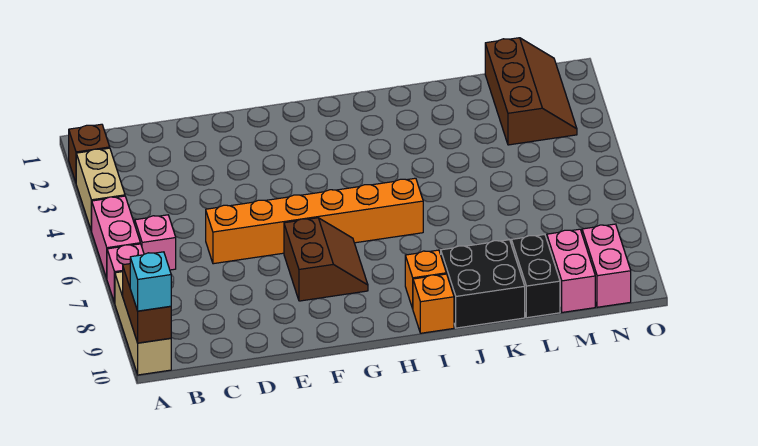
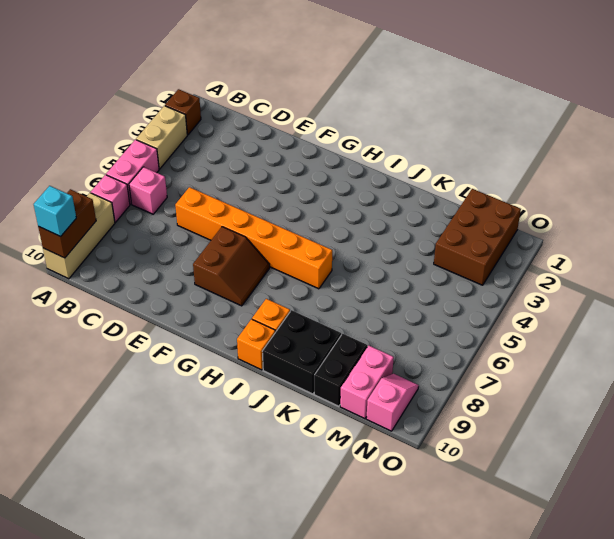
brown 2x3 slope [485,38,577,145] -> brown 2x3 brick [434,189,521,285]
pink 1x2 brick [582,224,631,307] -> pink 1x2 slope [366,374,419,431]

